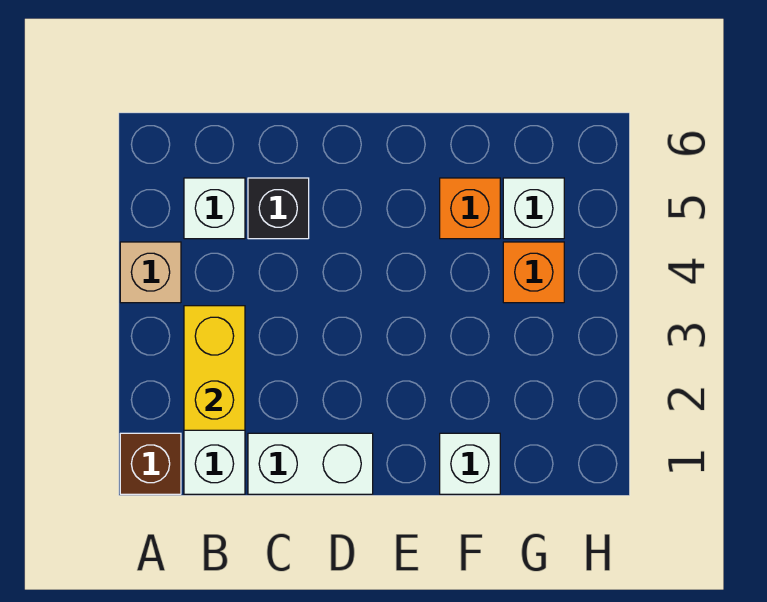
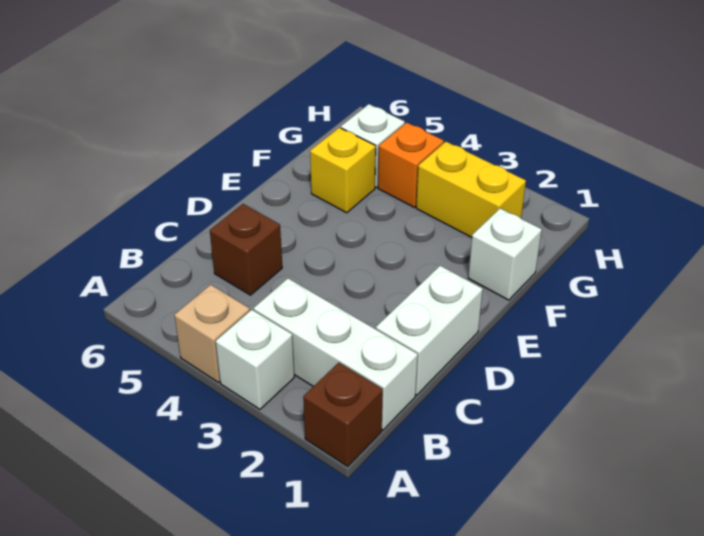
yellow 1x2 brick [184,306,245,430] -> yellow 1x2 brick moved to [416,142,526,237]
white 1x1 brick [184,178,245,239] -> white 1x1 brick moved to [216,310,294,409]
black 1x1 brick [248,178,309,239] -> brown 1x1 brick [210,204,282,295]
orange 1x1 brick [440,178,500,239] -> yellow 1x1 brick [310,127,376,213]

